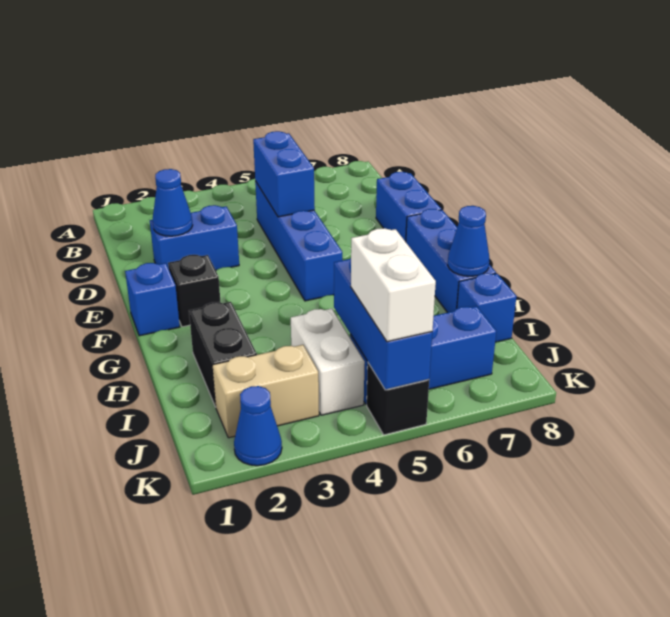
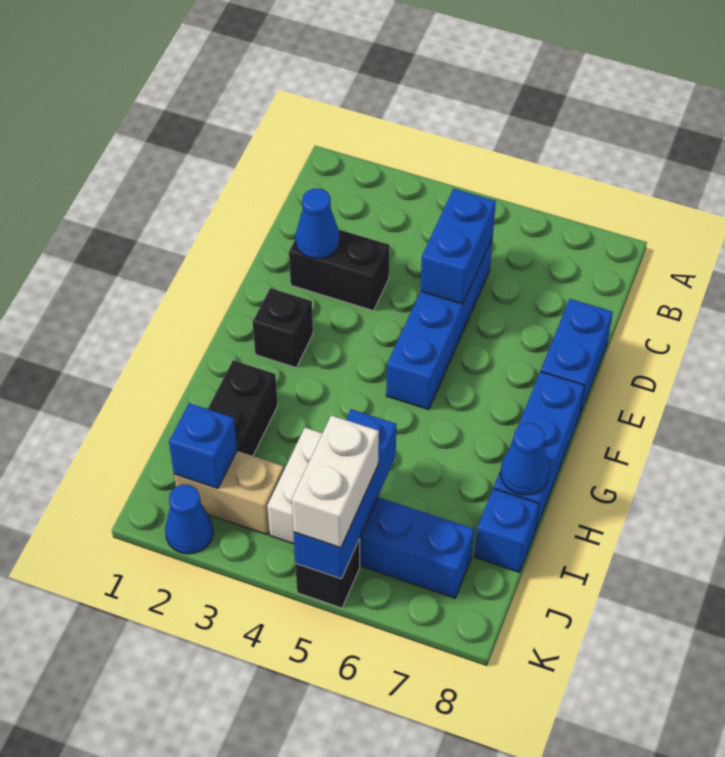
blue 1x2 brick [150,205,239,270] -> black 1x2 brick [289,230,390,311]
blue 1x1 brick [125,263,180,336] -> blue 1x1 brick moved to [169,403,237,489]

